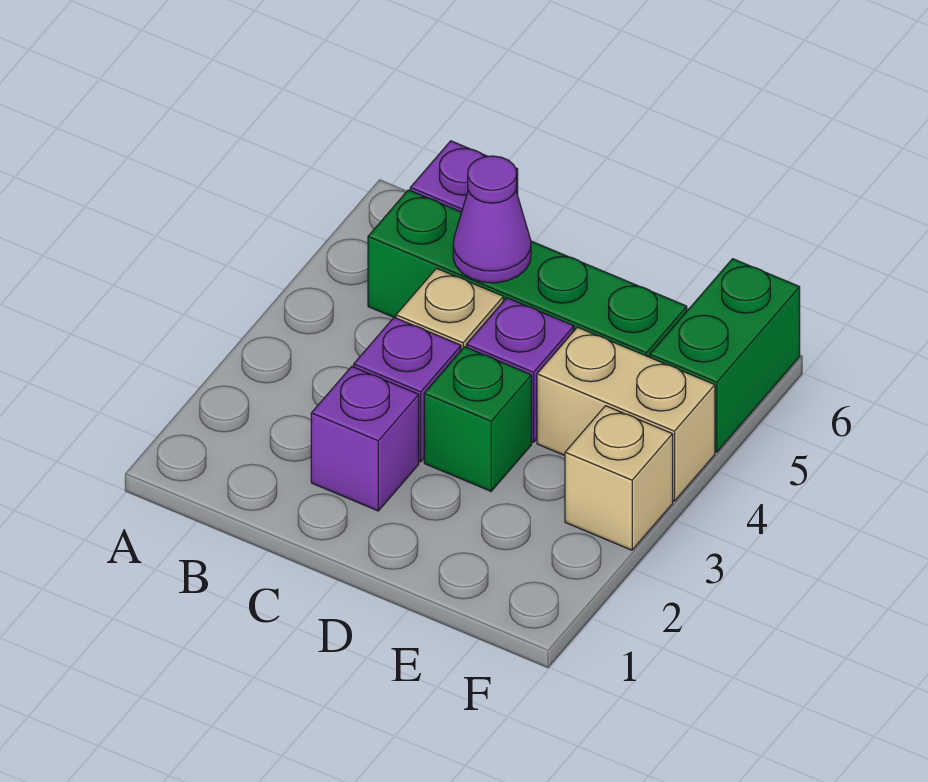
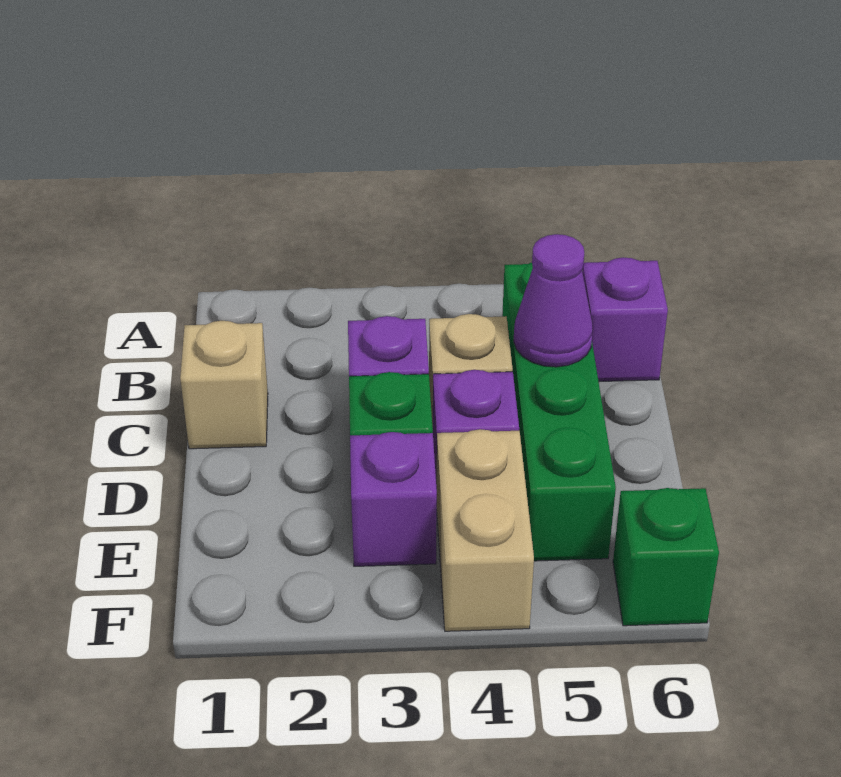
purple 1x1 brick [311,367,419,511] -> purple 1x1 brick moved to [350,432,437,566]
tan 1x1 brick [565,406,673,550] -> tan 1x1 brick moved to [180,321,268,449]
green 1x2 brick [650,259,800,452] -> green 1x1 brick [613,488,719,626]

